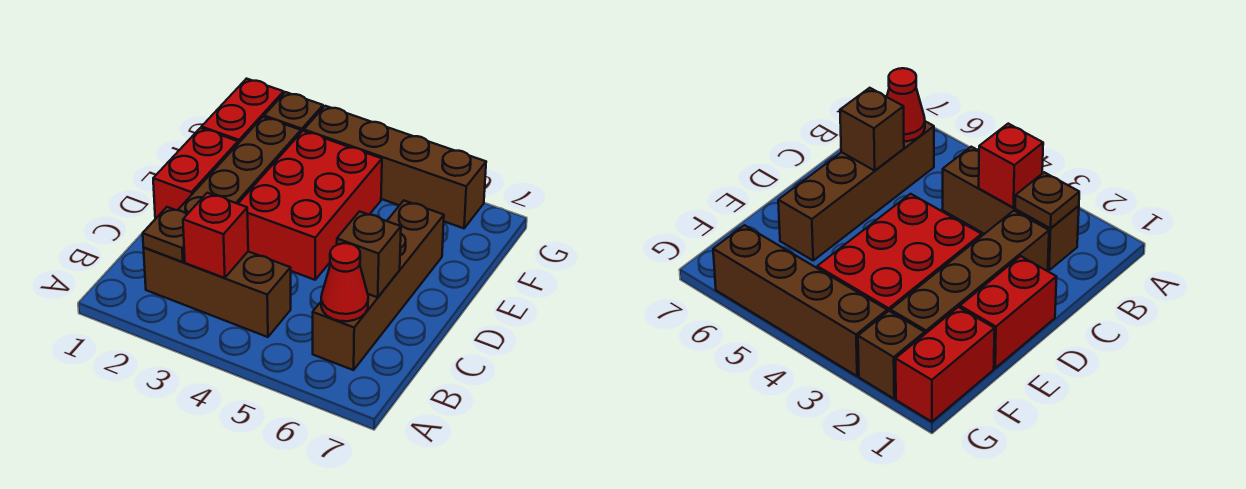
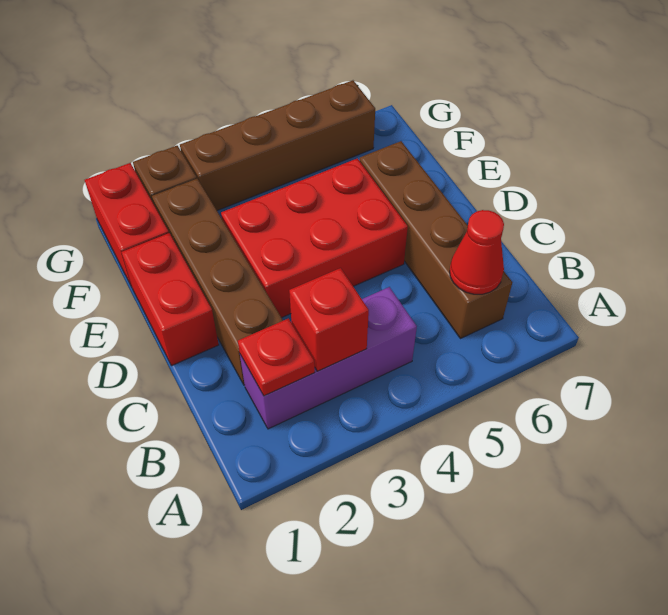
brown 1x3 brick [144,248,291,337] -> purple 1x3 brick [240,287,417,429]
brown 1x1 plate [143,207,187,262] -> red 1x1 plate [238,318,315,396]
brown 1x1 brick [337,211,401,297] -> none
red 2x3 brick [238,131,382,280] -> red 2x3 brick turned to [221,158,408,318]

